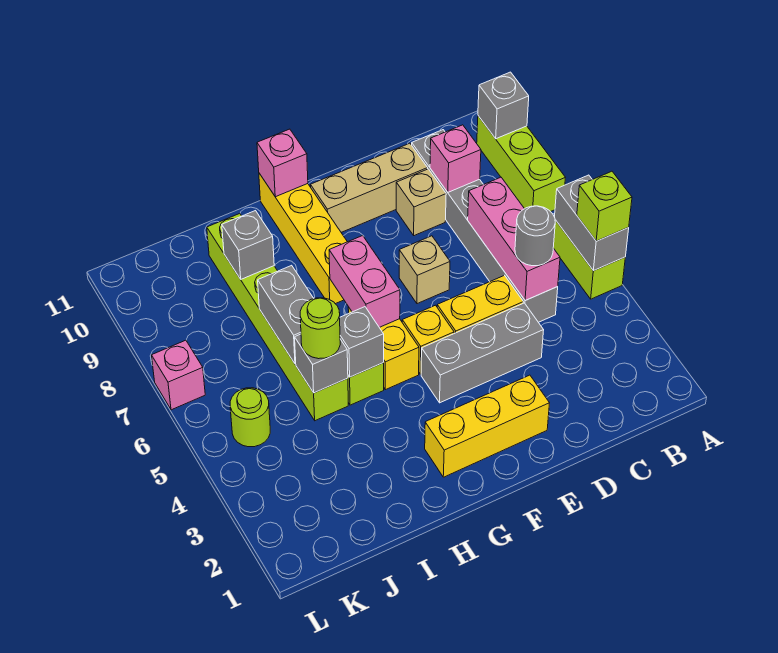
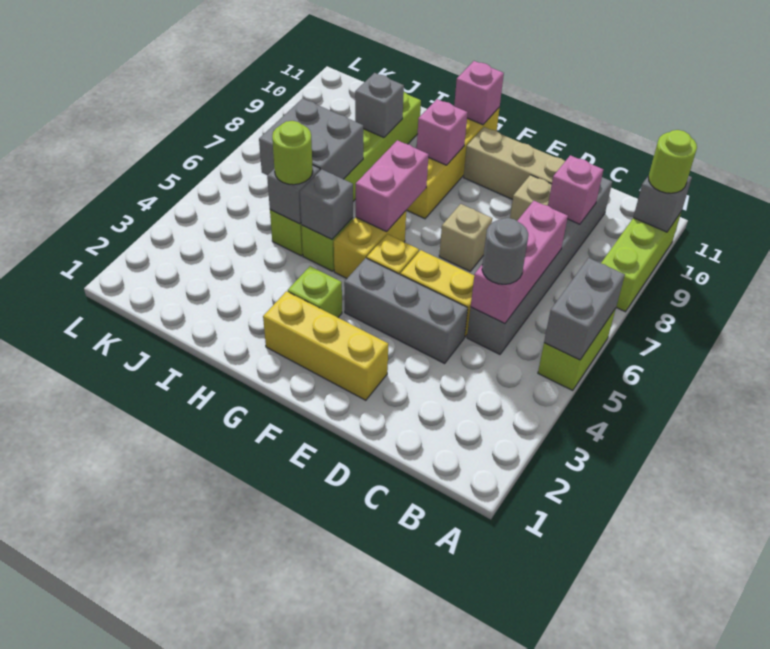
lime 1x1 brick [577,171,632,241] -> lime 1x1 brick moved to [288,266,342,317]
grey 1x2 brick [258,265,314,364] -> grey 2x2 brick [259,98,363,179]
lime 1x1 round brick [230,388,270,447] -> lime 1x1 round brick moved to [648,130,697,193]
pink 1x1 brick [152,340,205,410] -> pink 1x1 brick moved to [417,99,468,165]

